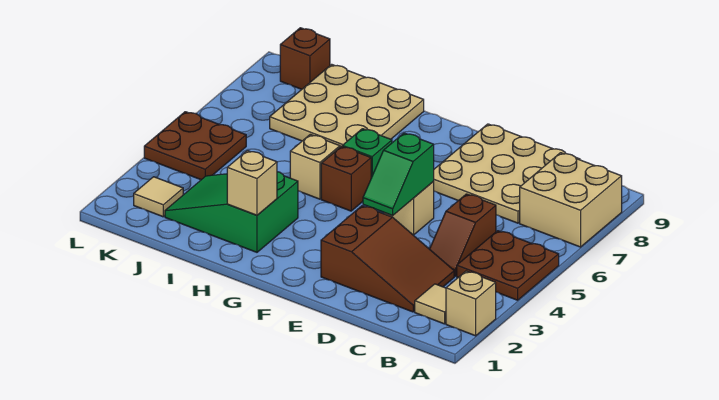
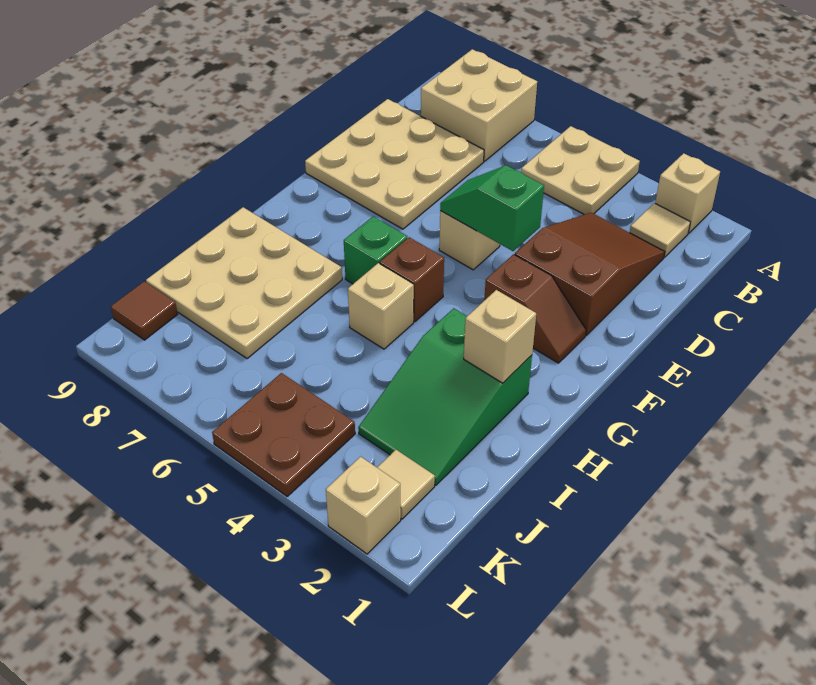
brown 2x2 plate [457,231,559,300] -> tan 2x2 plate [521,126,640,215]
brown 1x2 slope [430,194,496,276] -> brown 1x2 slope moved to [484,254,586,363]
green 1x2 slope [363,133,434,215] -> green 1x2 slope turned to [440,165,544,251]
brown 1x1 brick [280,28,330,89] -> brown 1x1 tile [111,281,178,340]
none -> tan 1x1 brick [326,457,401,554]

